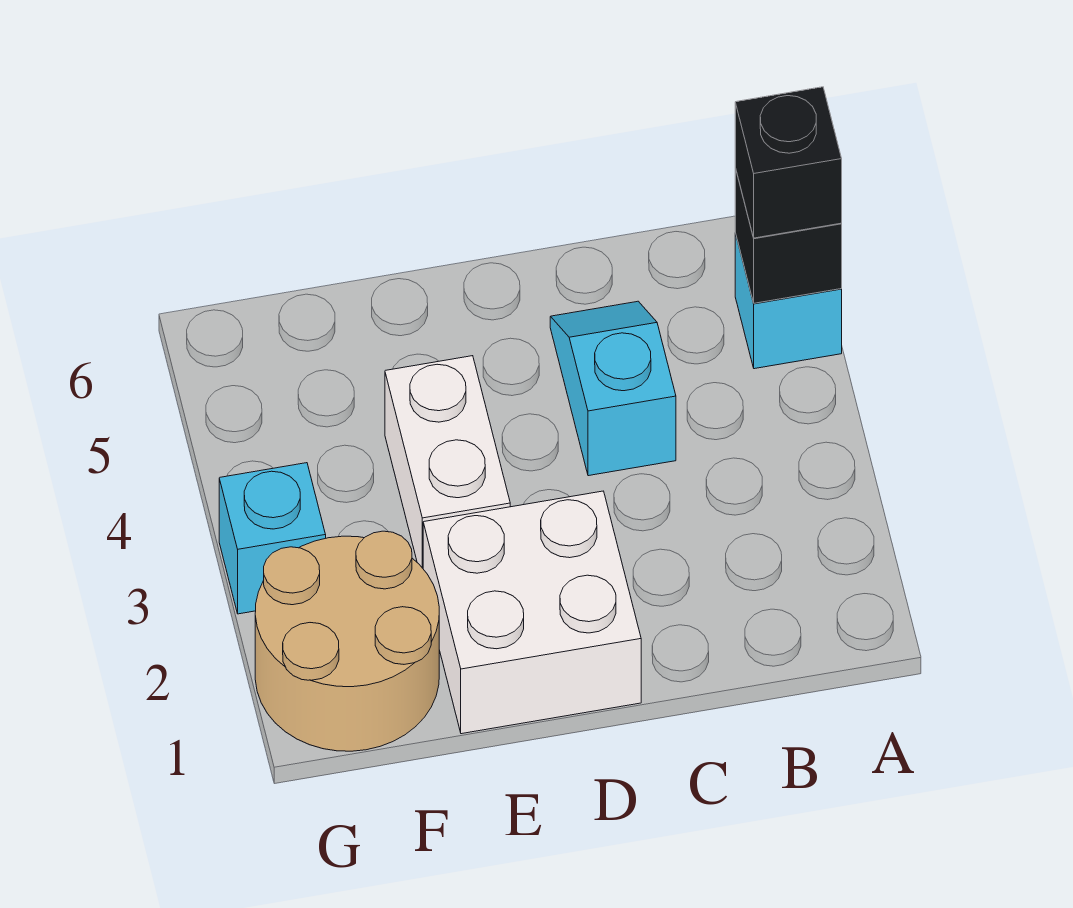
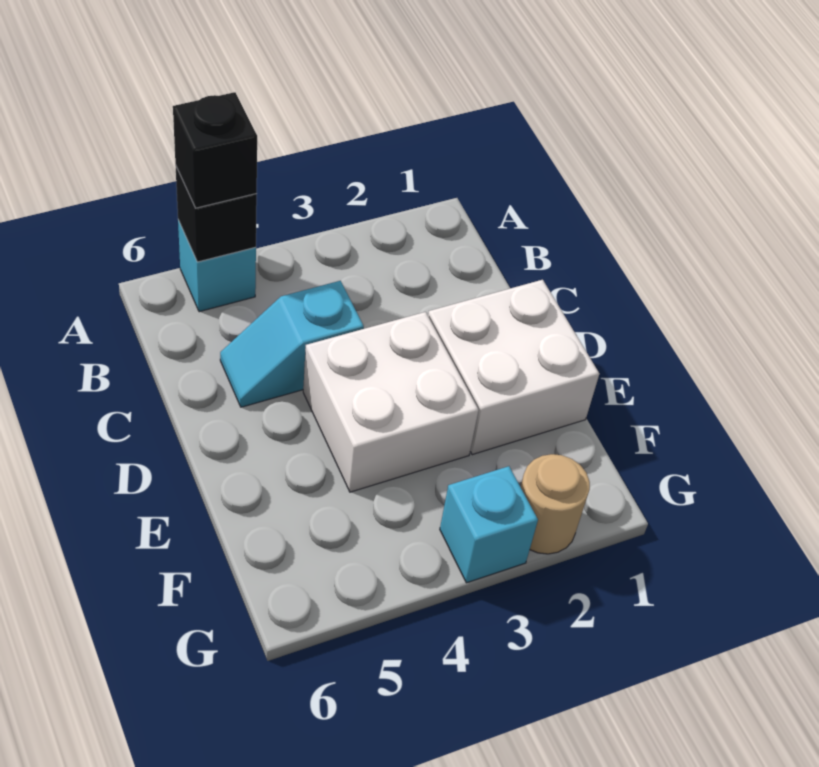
white 1x2 brick [385,356,510,568] -> white 2x2 brick [303,312,479,492]
tan 2x2 round brick [255,531,439,751] -> tan 1x1 round brick [521,454,590,554]

